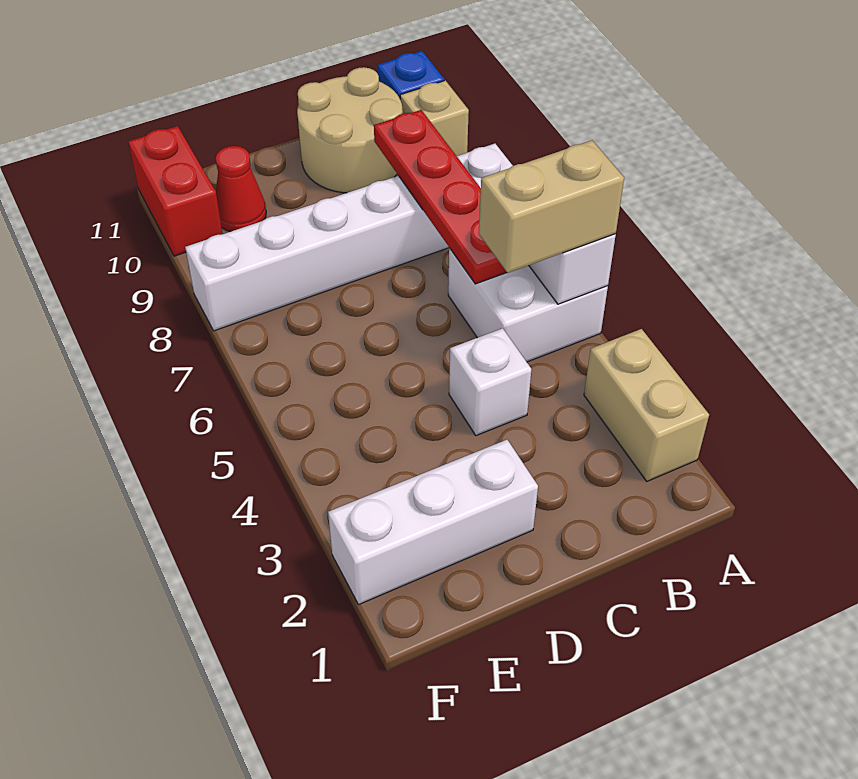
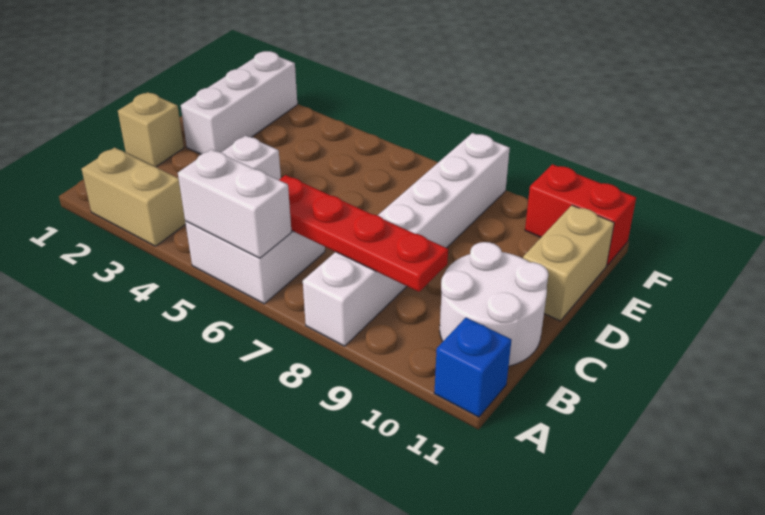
tan 1x2 brick [479,140,624,273] -> tan 1x2 brick moved to [523,205,614,321]
tan 1x1 brick [400,80,469,156] -> tan 1x1 brick moved to [118,92,184,167]
tan 2x2 round brick [297,67,403,193] -> white 2x2 round brick [440,242,548,366]
red 1x1 cone [216,146,266,232] -> none

